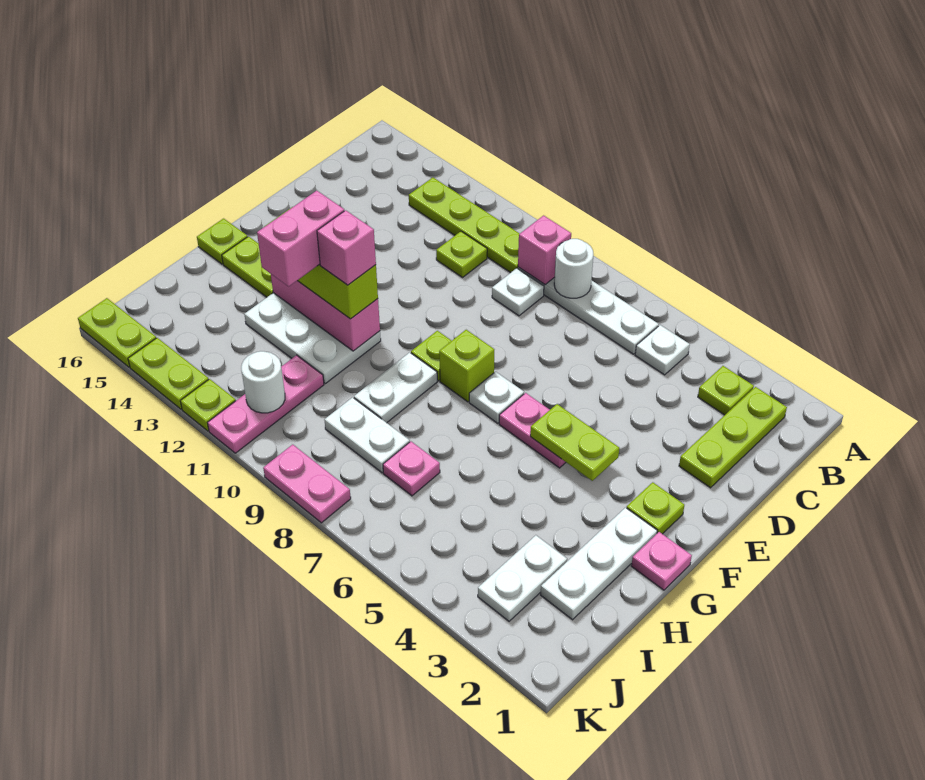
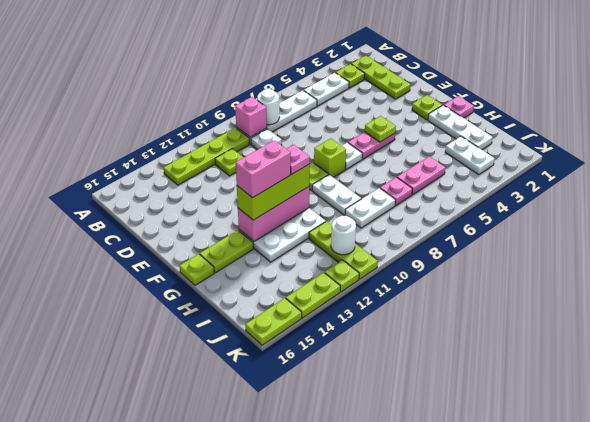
white 1x1 plate [635,325,690,375] -> white 1x2 plate [304,73,349,106]
lime 1x2 plate [530,404,619,481] -> lime 1x1 plate [365,116,396,142]
pink 1x1 brick [317,210,376,285] -> pink 1x1 plate [287,145,310,174]
pink 1x2 brick [257,191,344,286] -> pink 1x2 brick turned to [236,140,291,198]
pink 1x3 plate [208,355,324,453] -> lime 1x3 plate [309,221,378,279]
pink 1x2 plate [263,444,351,523] -> pink 1x2 plate moved to [397,156,445,194]

